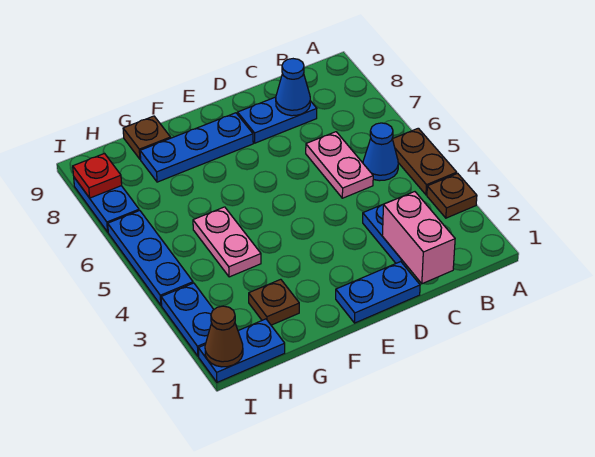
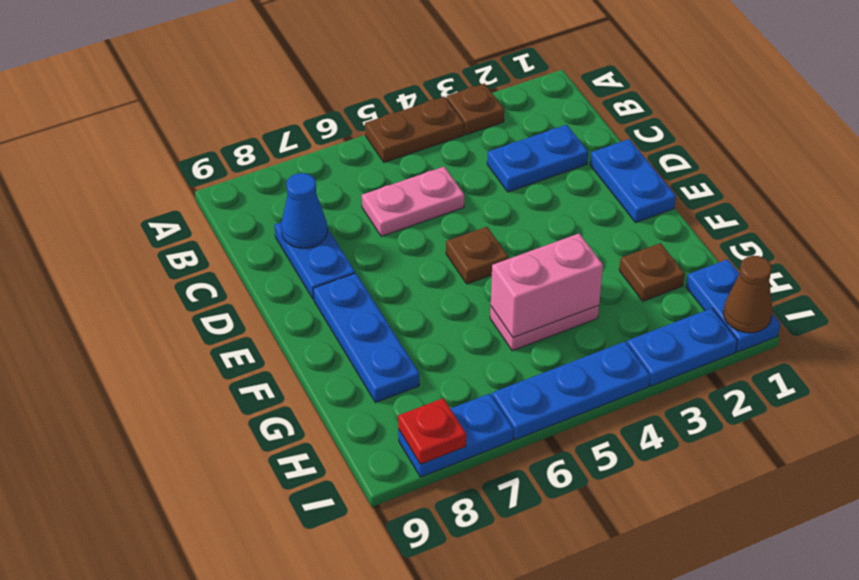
blue 1x1 cone [363,123,398,181] -> none
pink 1x2 brick [382,192,455,284] -> pink 1x2 brick moved to [491,233,603,338]
brown 1x1 plate [123,116,171,159] -> brown 1x1 plate moved to [446,227,508,284]

